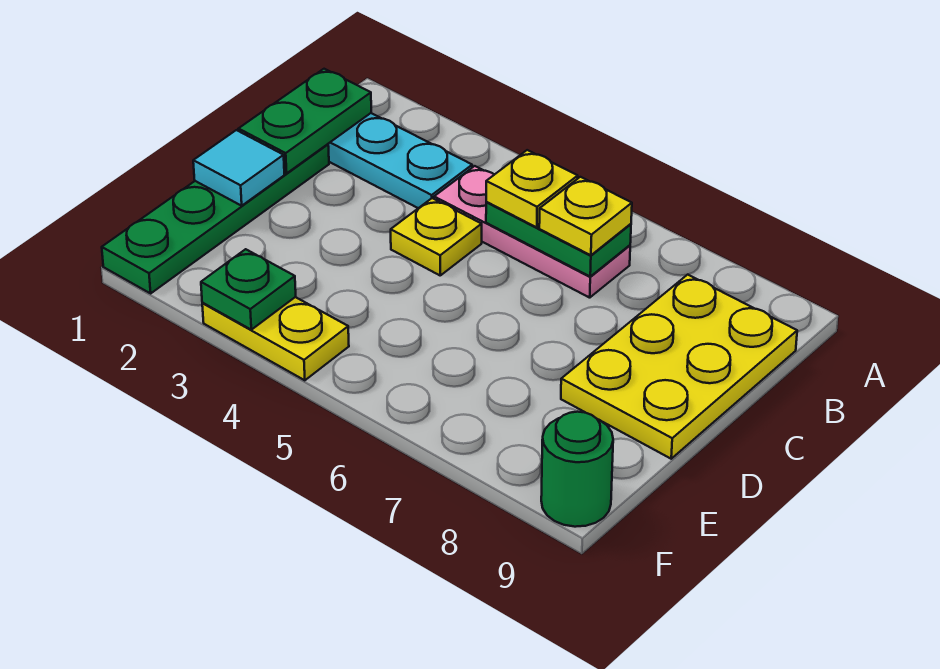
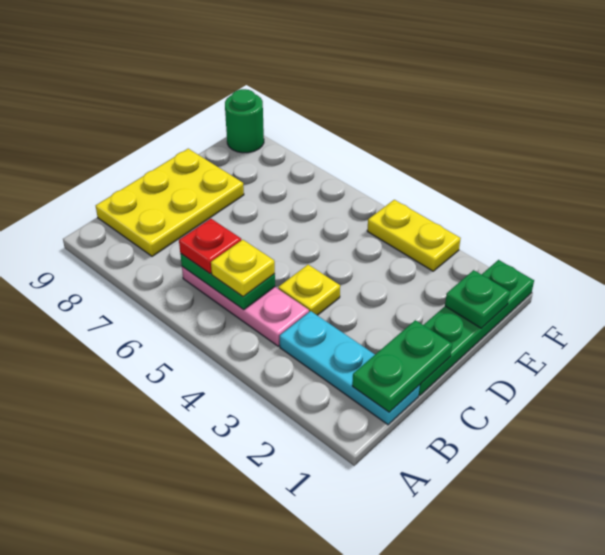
yellow 1x1 plate [539,177,632,255] -> red 1x1 plate [179,219,241,274]
cyan 1x1 tile [193,130,284,206] -> none
green 1x1 plate [201,249,296,330] -> green 1x1 plate moved to [445,270,510,328]

